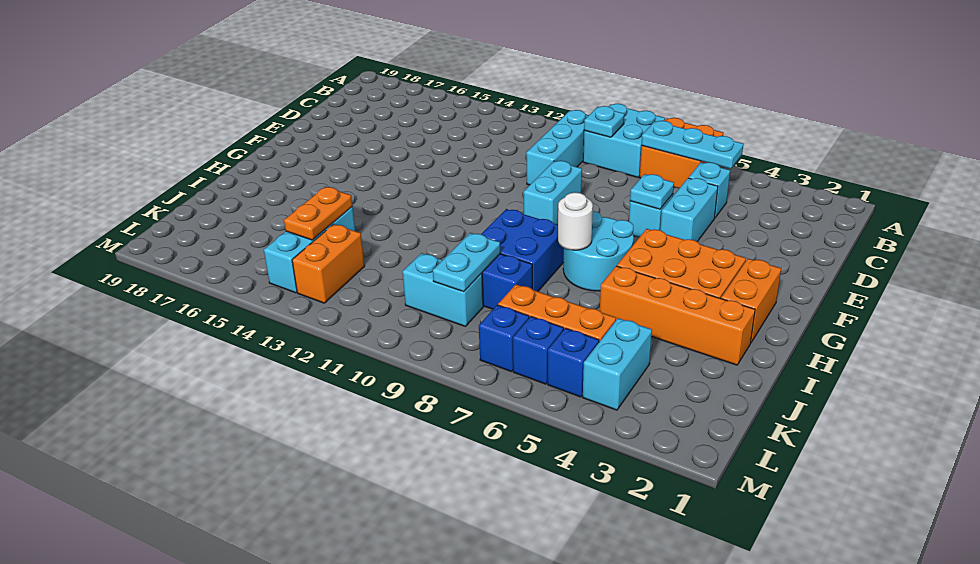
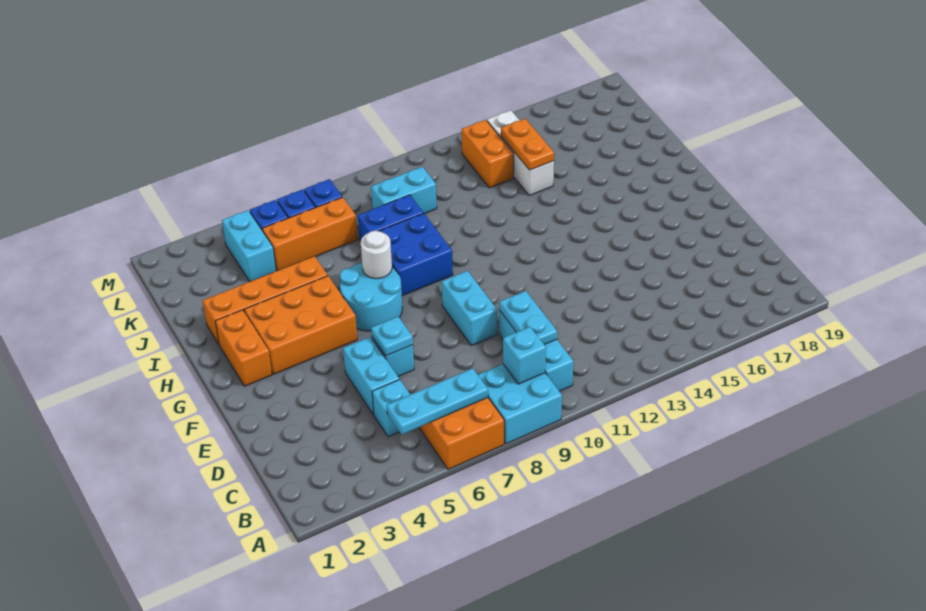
cyan 1x1 plate [584,106,624,137] -> cyan 1x1 brick [503,327,546,384]
cyan 1x2 plate [433,233,500,292] -> cyan 1x2 plate moved to [499,291,557,345]
cyan 1x3 brick [264,207,355,293] -> white 1x3 brick [487,110,554,195]

